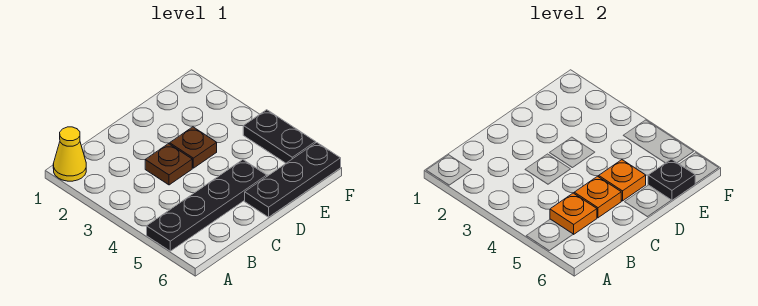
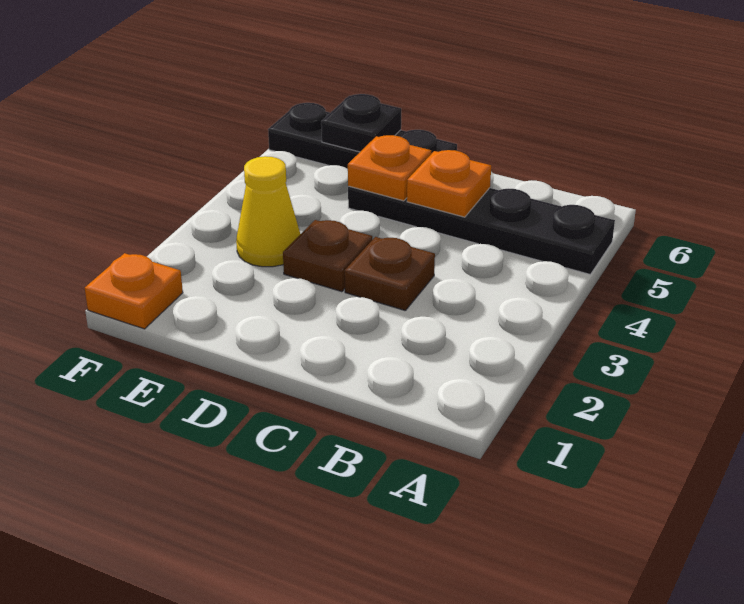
yellow 1x1 cone [53,127,86,181] -> yellow 1x1 cone moved to [236,156,300,267]
orange 1x1 plate [550,193,597,234] -> orange 1x1 plate moved to [85,253,183,329]
black 1x2 plate [243,110,316,163] -> none

